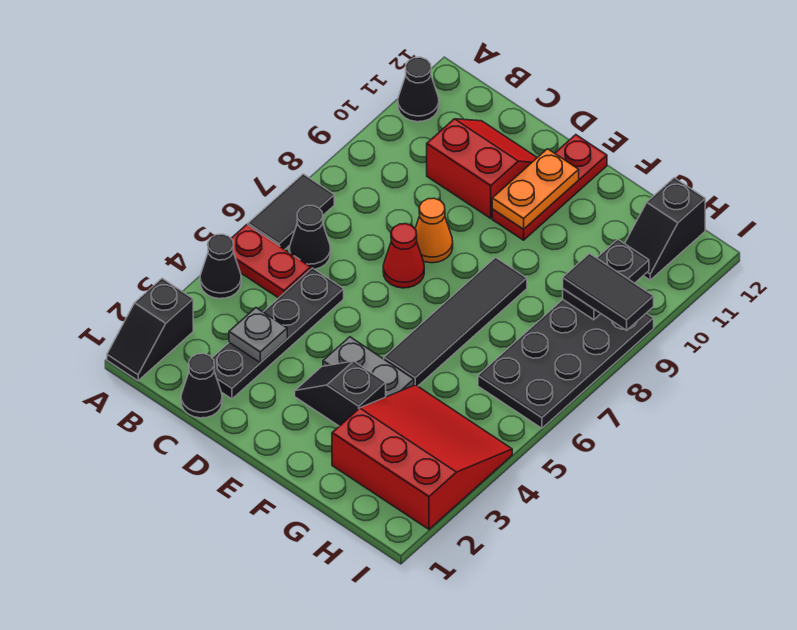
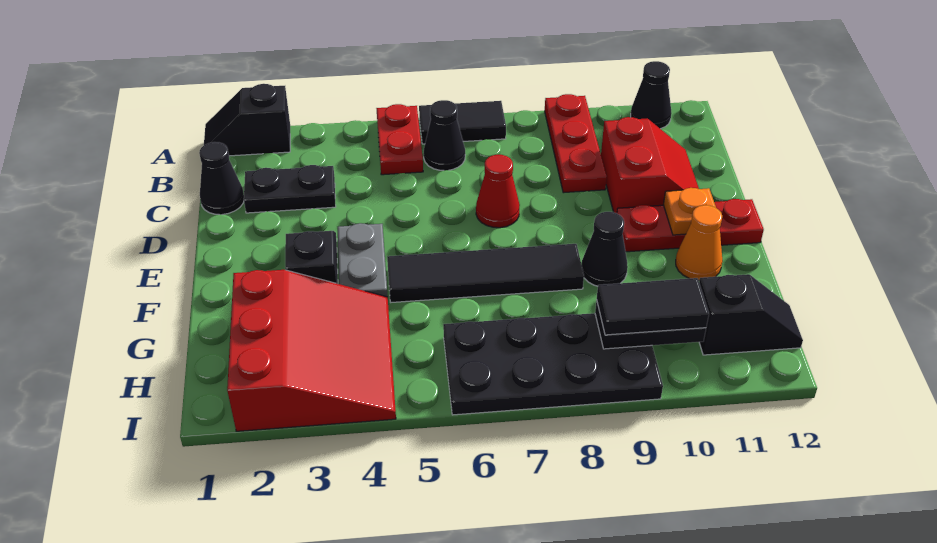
black 1x1 cone [200,234,241,299] -> black 1x1 cone moved to [582,212,628,286]
none -> red 1x3 plate [545,94,607,193]
black 1x4 plate [212,268,344,399] -> black 1x2 plate [244,165,336,213]
grey 1x1 plate [229,308,287,363] -> none
orange 1x1 cone [415,198,453,263] -> orange 1x1 cone moved to [676,205,723,280]
orange 1x2 plate [492,149,579,229] -> orange 1x1 plate [663,188,716,235]
black 1x2 tile [563,254,654,330] -> black 1x2 tile turned to [597,278,709,335]
black 1x2 slope [624,178,705,280] -> black 1x2 slope turned to [699,274,803,355]

